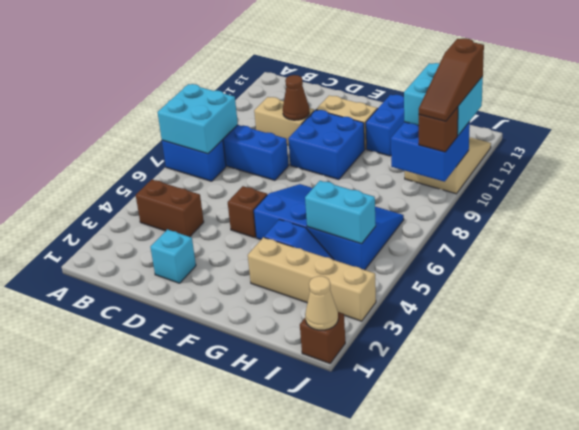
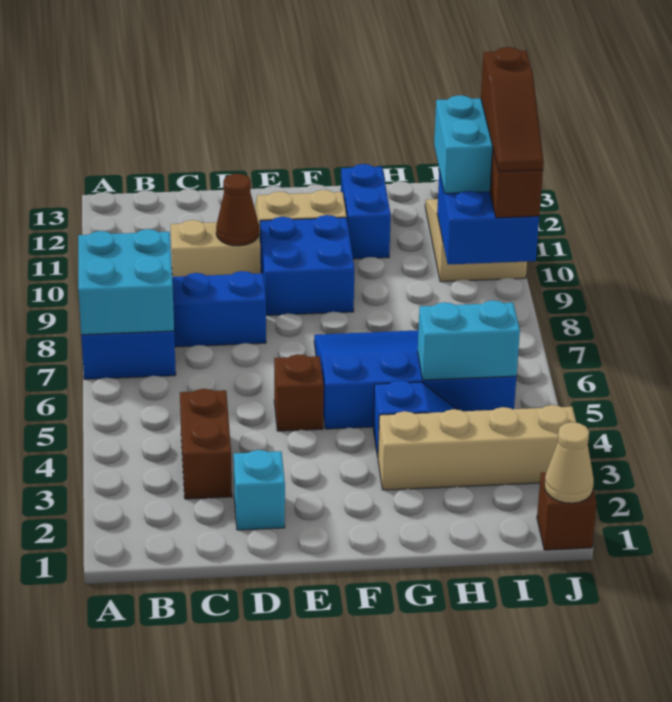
brown 1x2 brick [136,180,204,237] -> brown 1x2 brick turned to [180,389,232,499]

